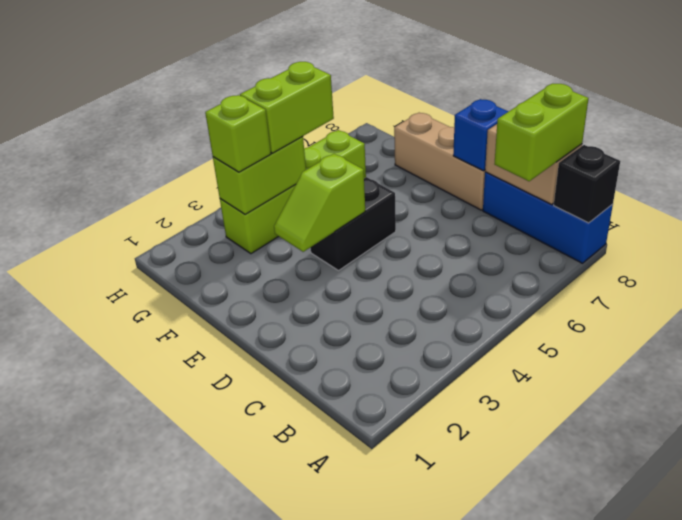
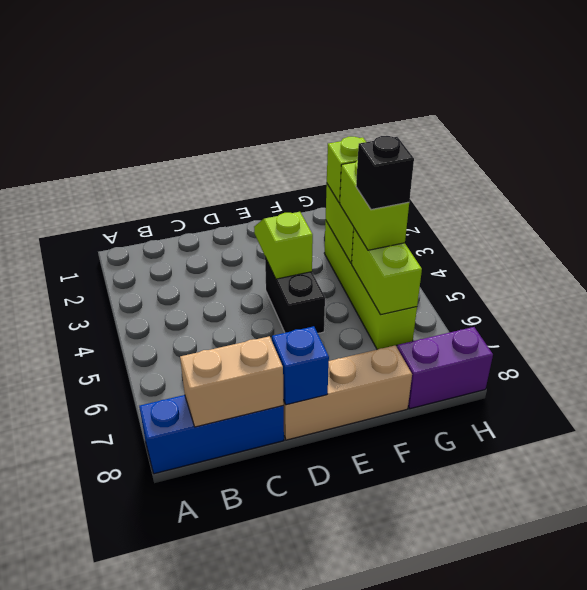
black 1x1 brick [554,145,620,223] -> black 1x1 brick moved to [356,136,414,210]
lime 1x2 brick [495,83,589,181] -> lime 1x2 brick moved to [352,229,422,315]
none -> purple 1x2 brick [397,327,493,409]

